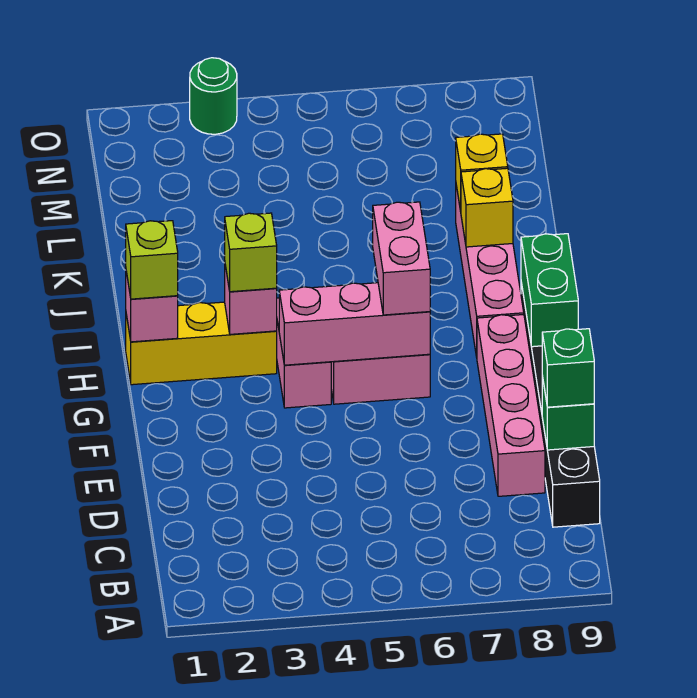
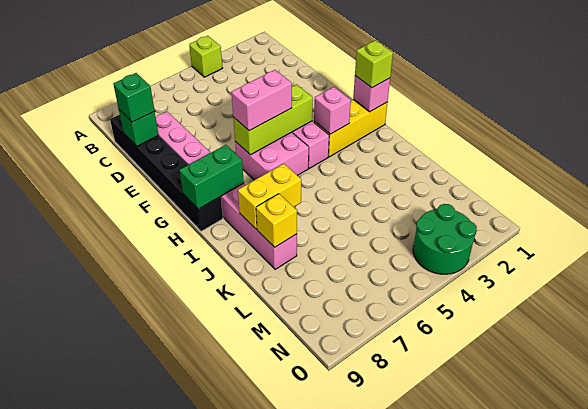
pink 1x3 brick [279,283,430,365] -> lime 1x3 brick [233,84,313,155]
pink 1x2 brick [373,202,430,315] -> pink 1x2 brick turned to [231,70,292,131]
green 1x2 brick [521,234,578,347] -> green 1x2 brick turned to [179,145,244,209]
lime 1x1 brick [225,213,277,292] -> lime 1x1 brick moved to [189,36,222,77]
yellow 1x1 brick [461,168,513,247] -> yellow 1x2 brick [238,164,301,229]
green 1x1 round brick [190,58,237,134] -> green 2x2 round brick [413,204,477,274]

